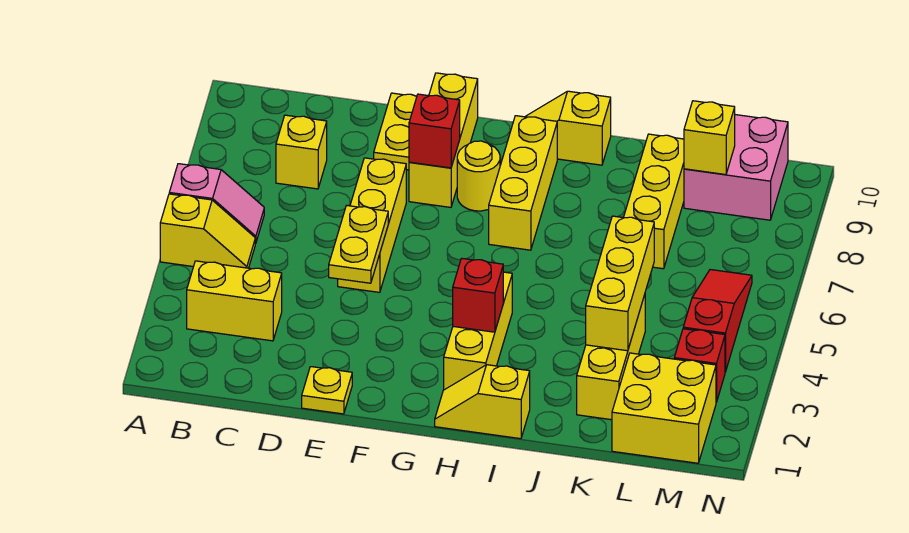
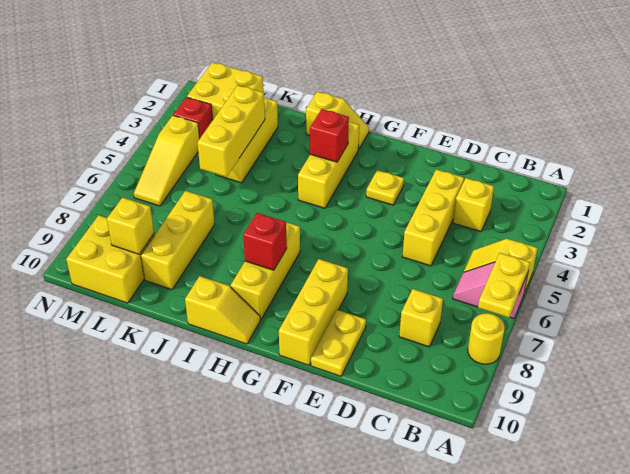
yellow 1x2 brick [187,261,282,341] -> yellow 1x1 brick [453,178,494,232]
yellow 1x1 plate [302,367,352,414] -> yellow 1x1 plate moved to [366,170,404,205]
yellow 1x2 plate [329,205,388,283] -> yellow 1x2 plate moved to [478,253,530,318]
yellow 1x3 brick [338,158,406,292] -> yellow 1x3 brick moved to [402,169,464,266]
red 1x1 brick [409,94,460,168] -> red 1x1 brick moved to [243,213,287,270]
yellow 1x1 round brick [457,141,500,211] -> yellow 1x1 round brick moved to [468,313,505,364]
pink 2x2 brick [684,115,788,220] -> yellow 2x2 brick [66,215,154,303]
red 1x3 slope [683,270,752,372] -> yellow 1x3 slope [134,115,200,206]

